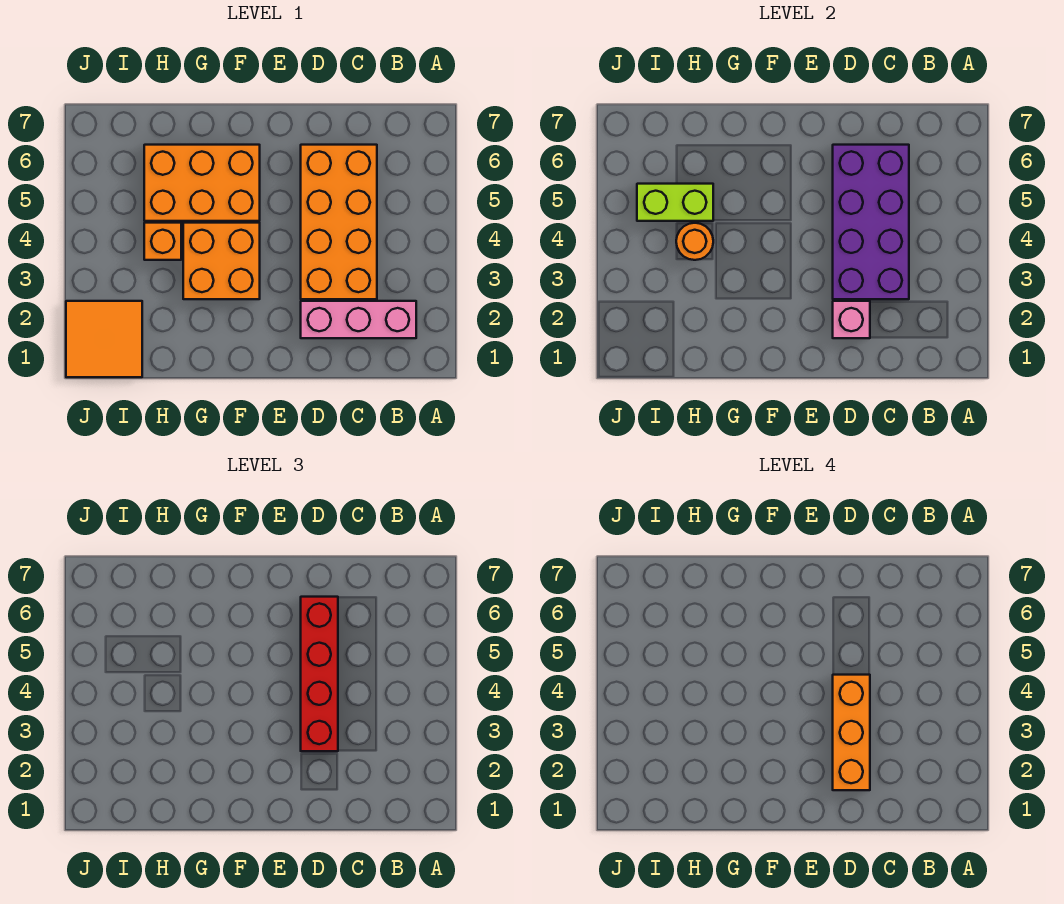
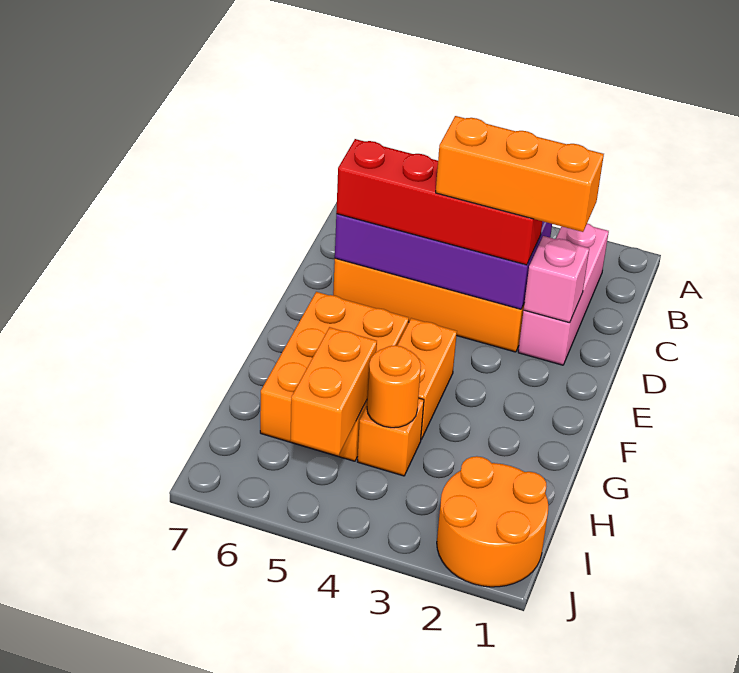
orange 2x2 brick [183,223,260,299] -> orange 1x2 brick [397,318,457,439]
lime 1x2 brick [637,184,713,221] -> orange 1x2 brick [290,327,377,455]
orange 2x2 tile [66,301,142,377] -> orange 2x2 round brick [437,456,548,587]

